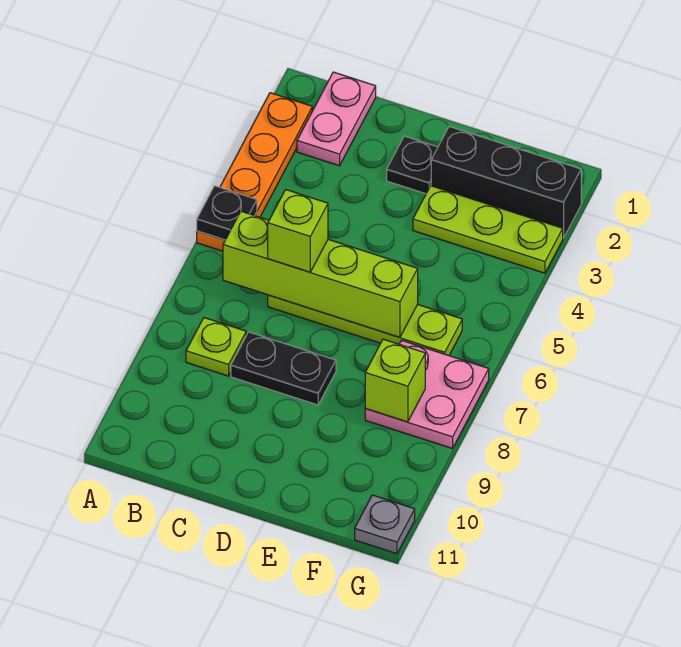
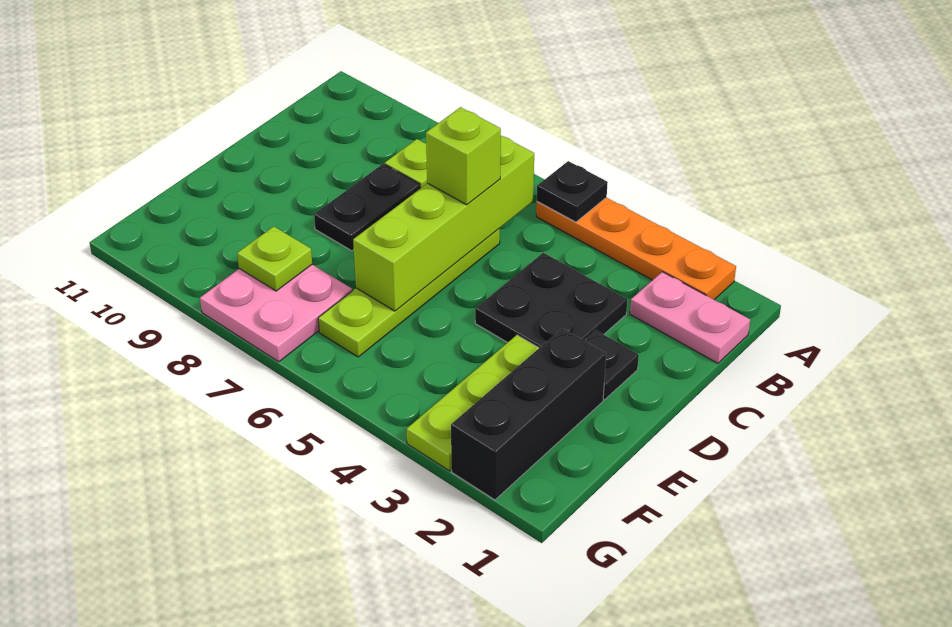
none -> black 2x2 plate [475,253,627,348]
lime 1x1 brick [365,339,425,422] -> lime 1x1 plate [237,227,312,291]
grey 1x1 plate [355,495,415,554] -> none

